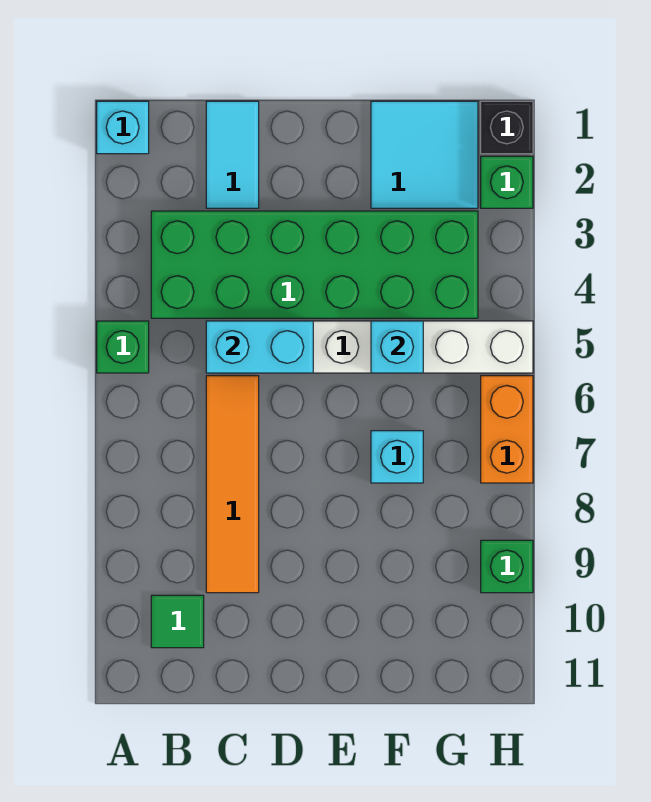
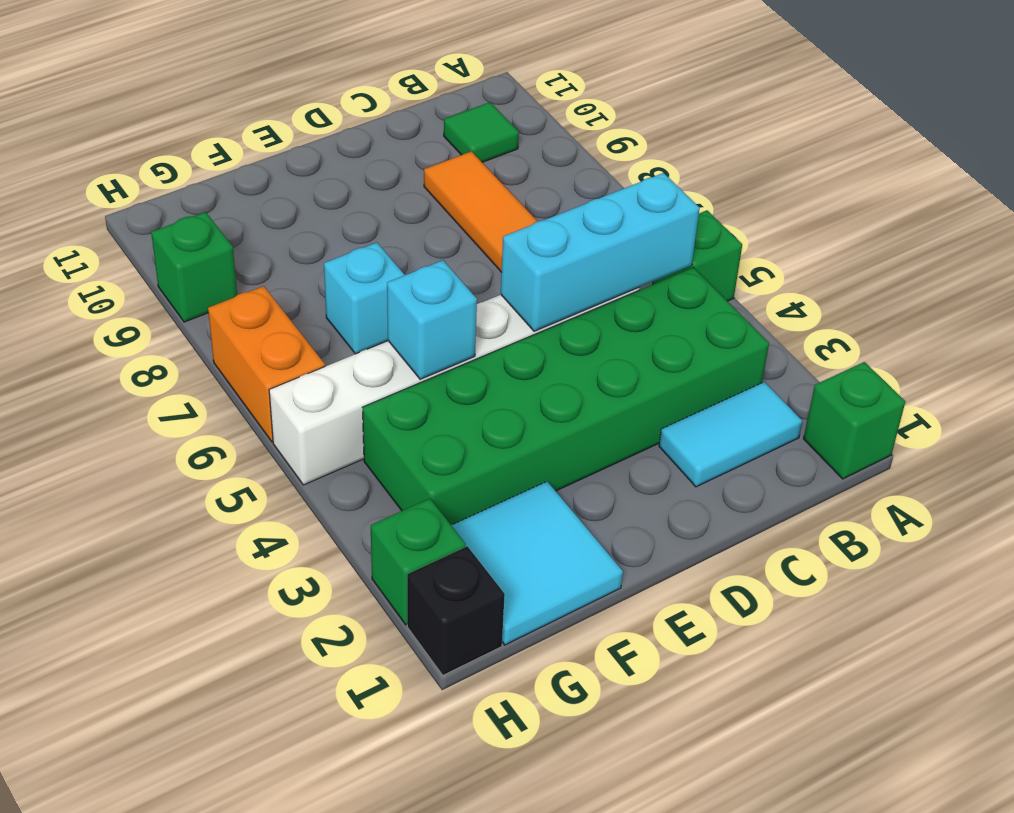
cyan 1x1 brick [97,101,149,154] -> green 1x1 brick [803,362,905,479]
cyan 1x2 tile [206,101,259,208] -> cyan 1x2 tile turned to [659,382,802,487]
cyan 1x2 brick [206,321,313,373] -> cyan 1x3 brick [501,173,700,331]

